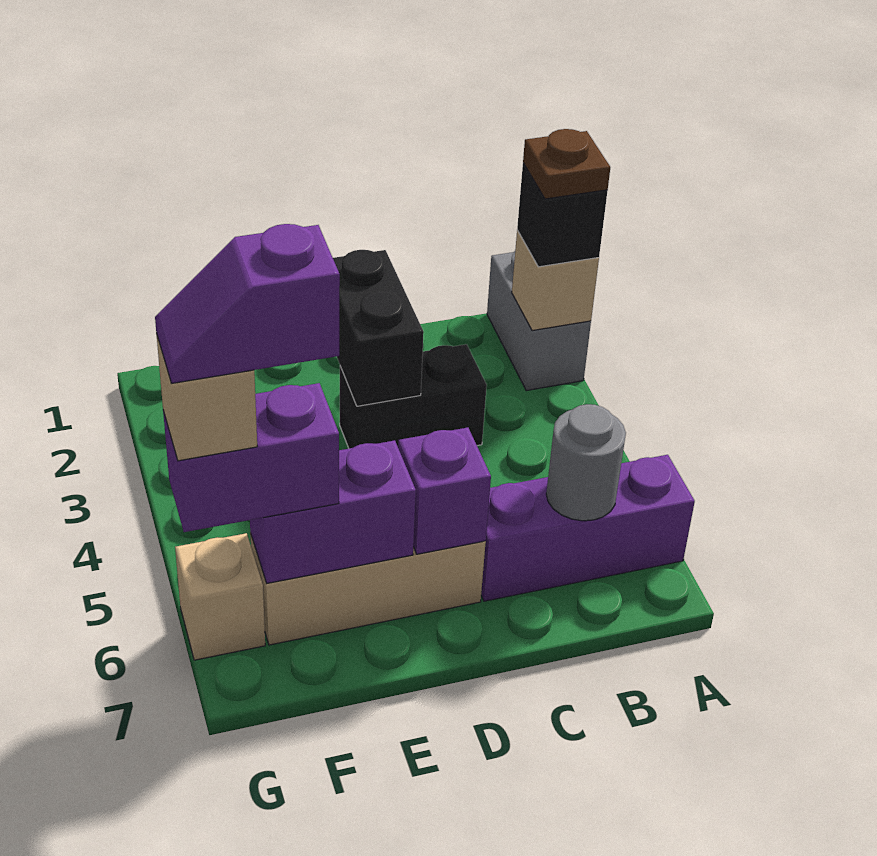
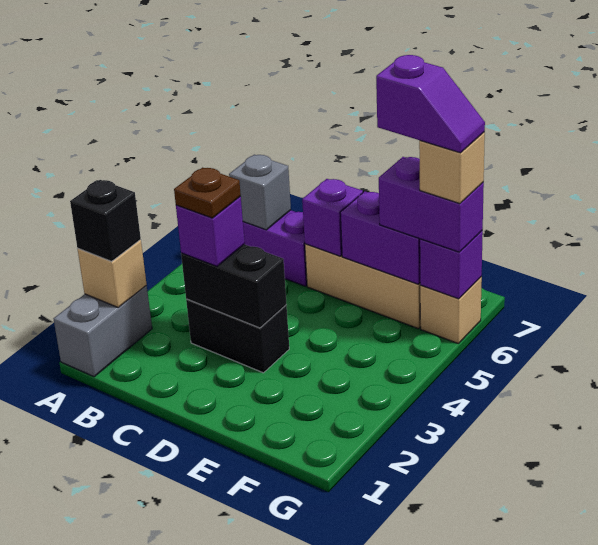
brown 1x1 plate [523,129,610,199] -> brown 1x1 plate moved to [174,168,241,218]
grey 1x1 round brick [546,404,626,521] -> grey 1x1 brick [229,155,291,230]
none -> purple 1x1 brick [176,196,245,266]
black 1x2 brick [333,250,424,406] -> black 1x2 brick turned to [181,244,287,328]
none -> purple 1x1 brick [420,231,483,299]

